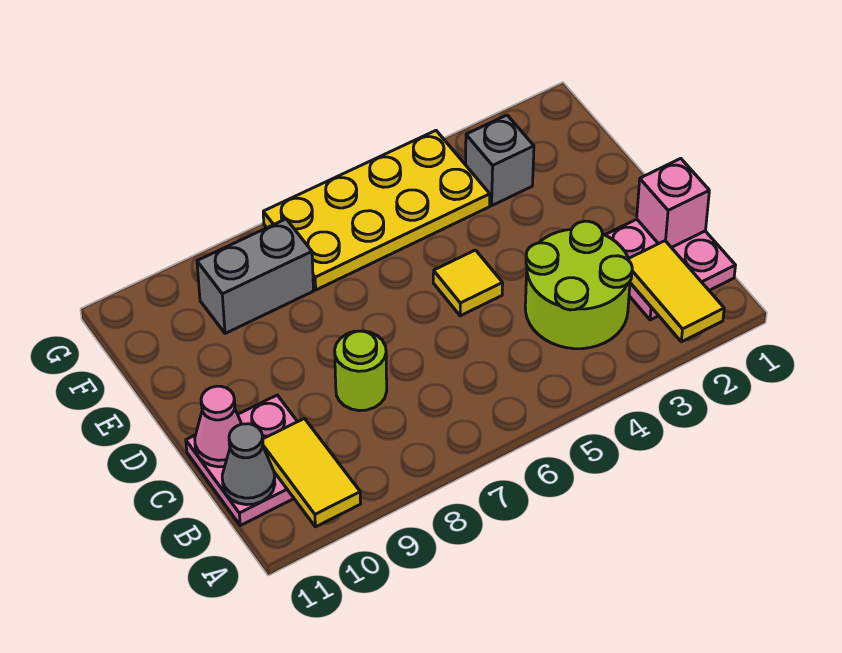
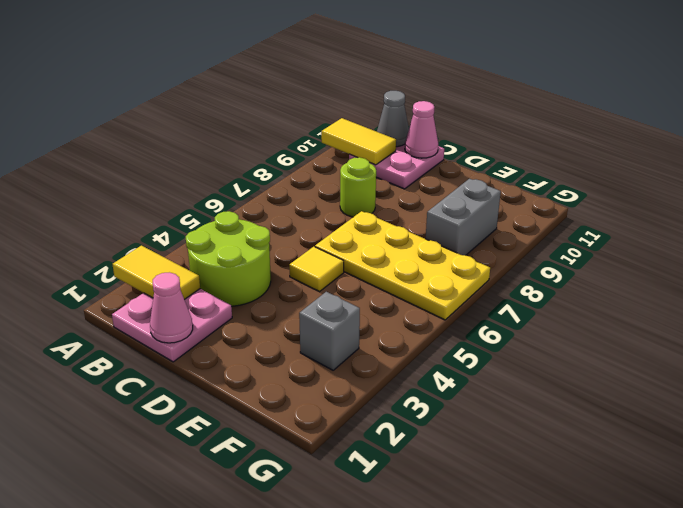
pink 1x1 brick [637,159,709,248] -> pink 1x1 cone [150,272,193,343]
yellow 2x4 plate [263,131,490,290] -> yellow 2x4 plate turned to [315,211,490,320]

